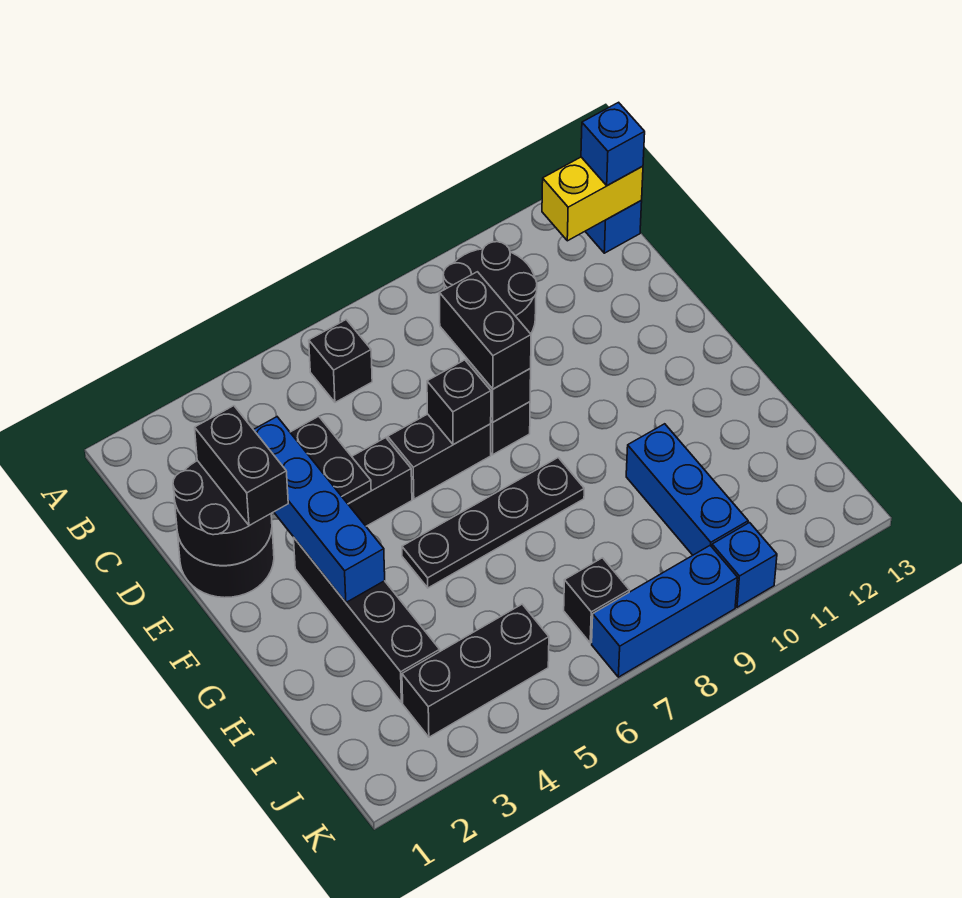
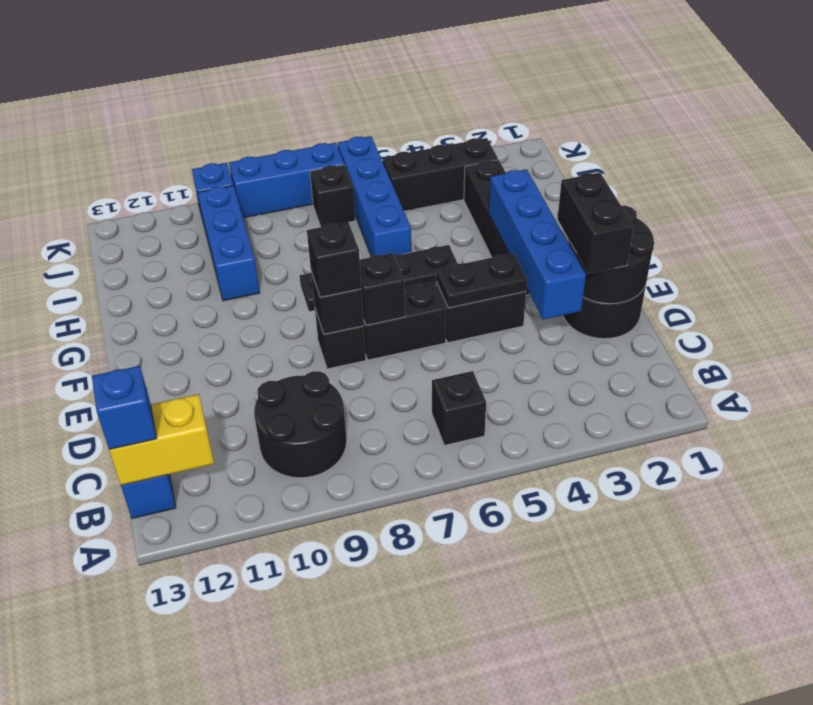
black 1x2 plate [290,416,371,504] -> black 1x2 plate turned to [436,253,527,308]
black 1x2 brick [439,272,531,389] -> black 1x1 brick [307,222,361,297]
none -> blue 1x4 brick [338,136,411,257]

